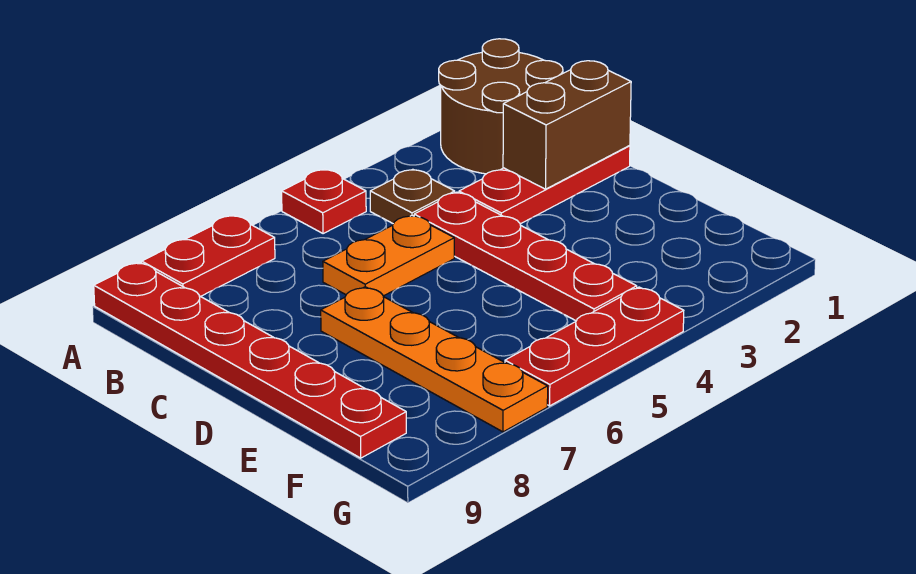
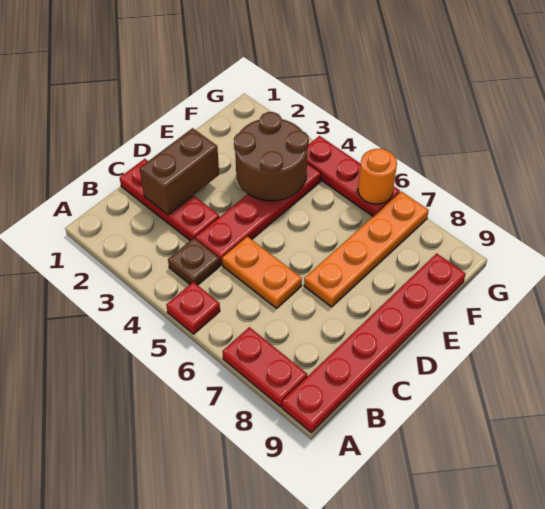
brown 2x2 round brick [439,39,563,174] -> brown 2x2 round brick moved to [234,112,309,201]
brown 1x2 brick [503,61,631,189] -> brown 1x2 brick turned to [140,128,219,215]
none -> orange 1x1 round brick [358,148,397,204]

